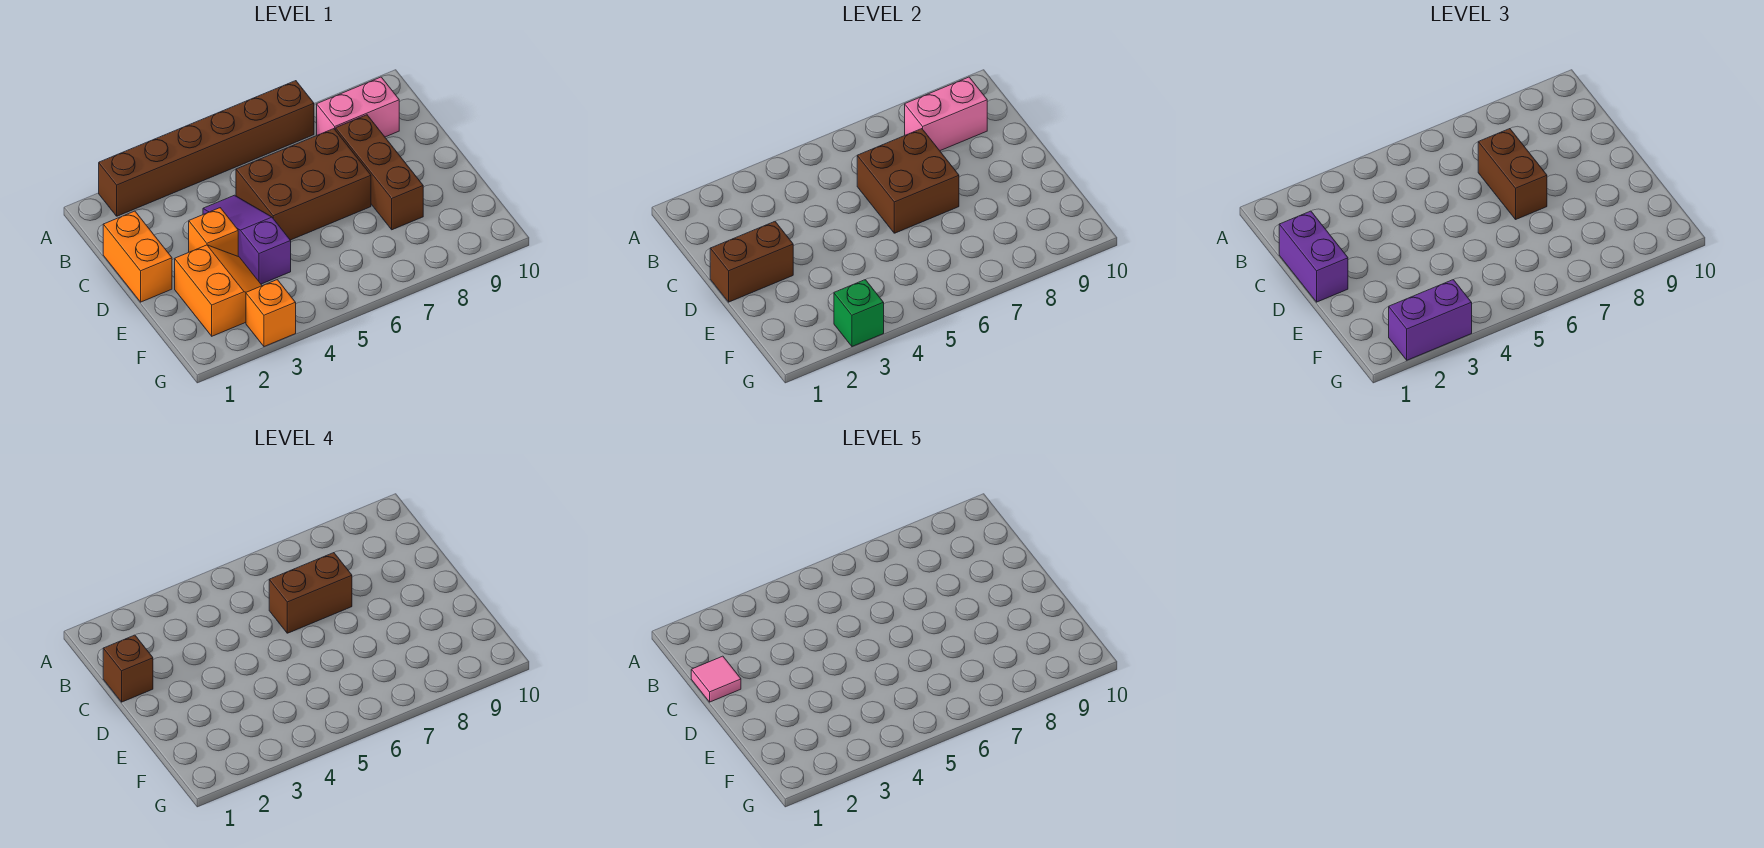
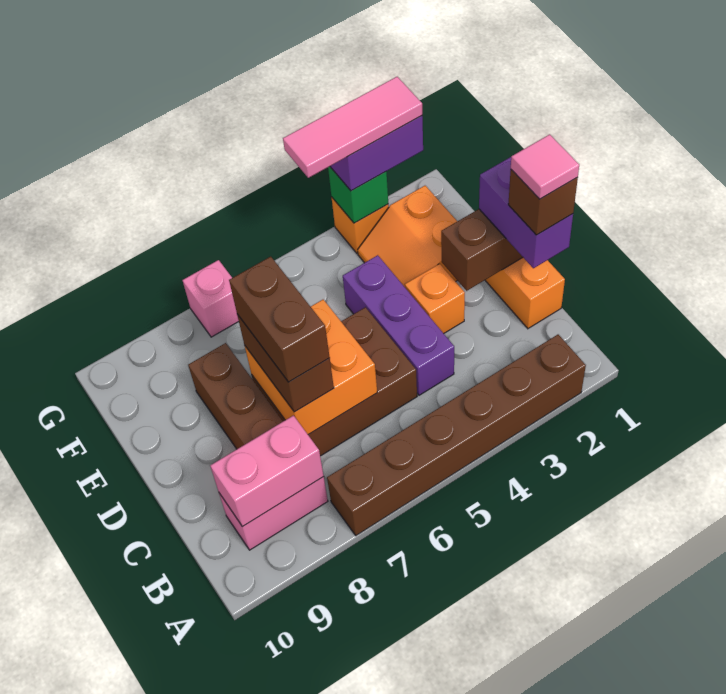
purple 1x3 slope [203,195,291,284] -> purple 1x3 brick [343,255,454,395]
brown 2x2 brick [857,129,959,233] -> orange 2x2 brick [245,300,377,435]
brown 1x2 brick [269,553,352,633] -> brown 1x2 brick turned to [229,257,330,382]
none -> pink 1x3 tile [283,77,422,178]
none -> pink 1x1 brick [183,260,239,337]

